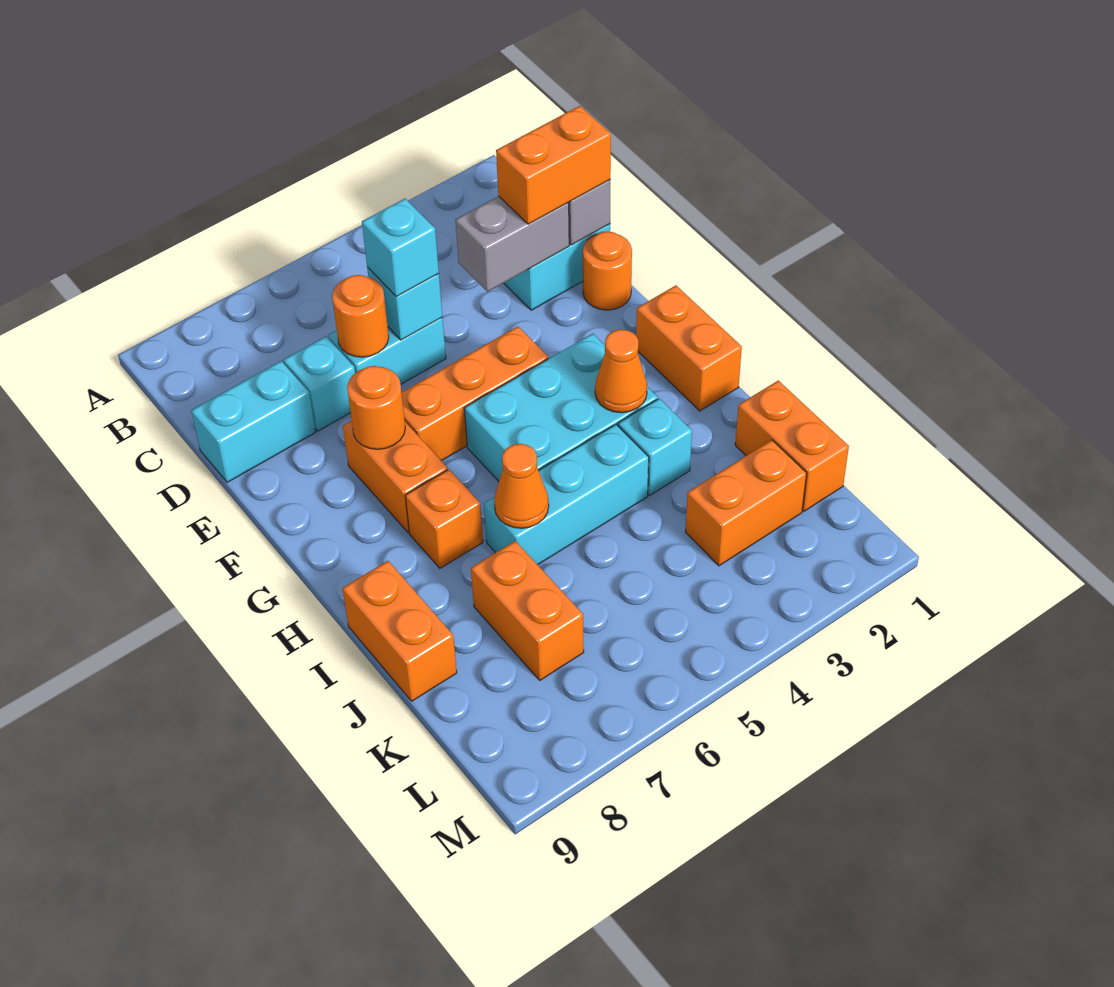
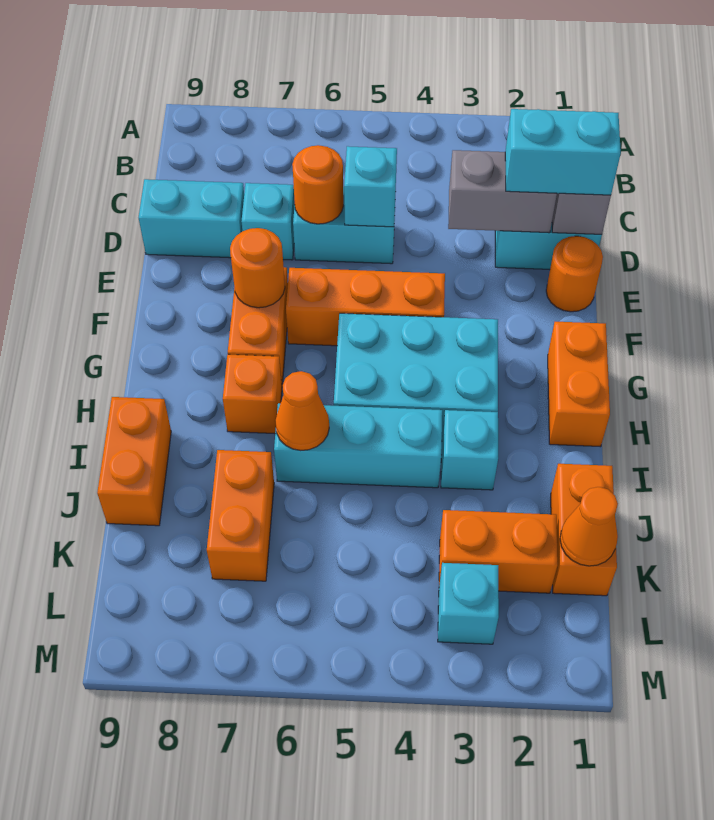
orange 1x2 brick [496,106,611,224] -> cyan 1x2 brick [505,109,621,195]
cyan 1x1 brick [362,199,439,296] -> cyan 1x1 brick moved to [438,563,499,644]
orange 1x1 cone [595,330,647,413] -> orange 1x1 cone moved to [560,487,618,566]

